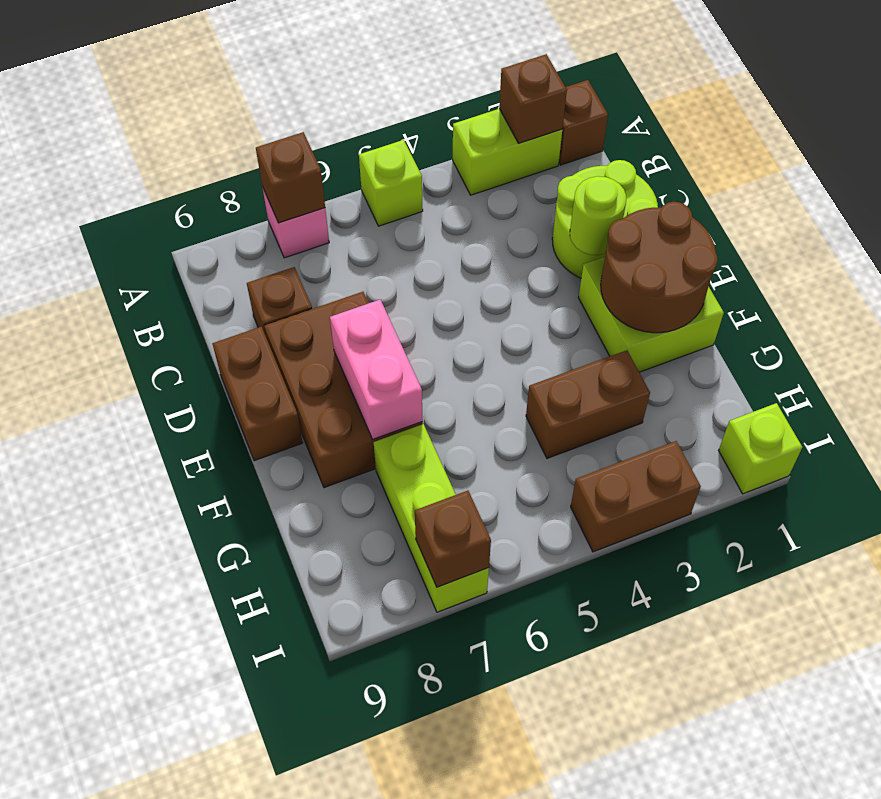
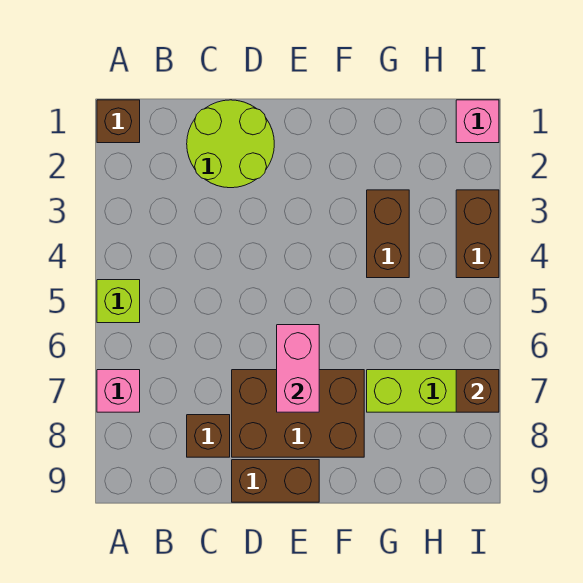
lime 1x2 brick [453,109,562,195] -> none
brown 1x1 brick [499,54,567,143] -> none
brown 1x1 brick [256,132,325,223] -> none
lime 1x1 round brick [570,176,626,255] -> none
lime 2x2 brick [578,257,724,372] -> none
brown 2x2 round brick [601,202,718,333] -> none
pink 1x2 brick [330,300,423,439] -> pink 1x2 brick turned to [277,325,319,412]
lime 1x1 brick [719,403,802,494] -> pink 1x1 brick [456,100,499,143]

